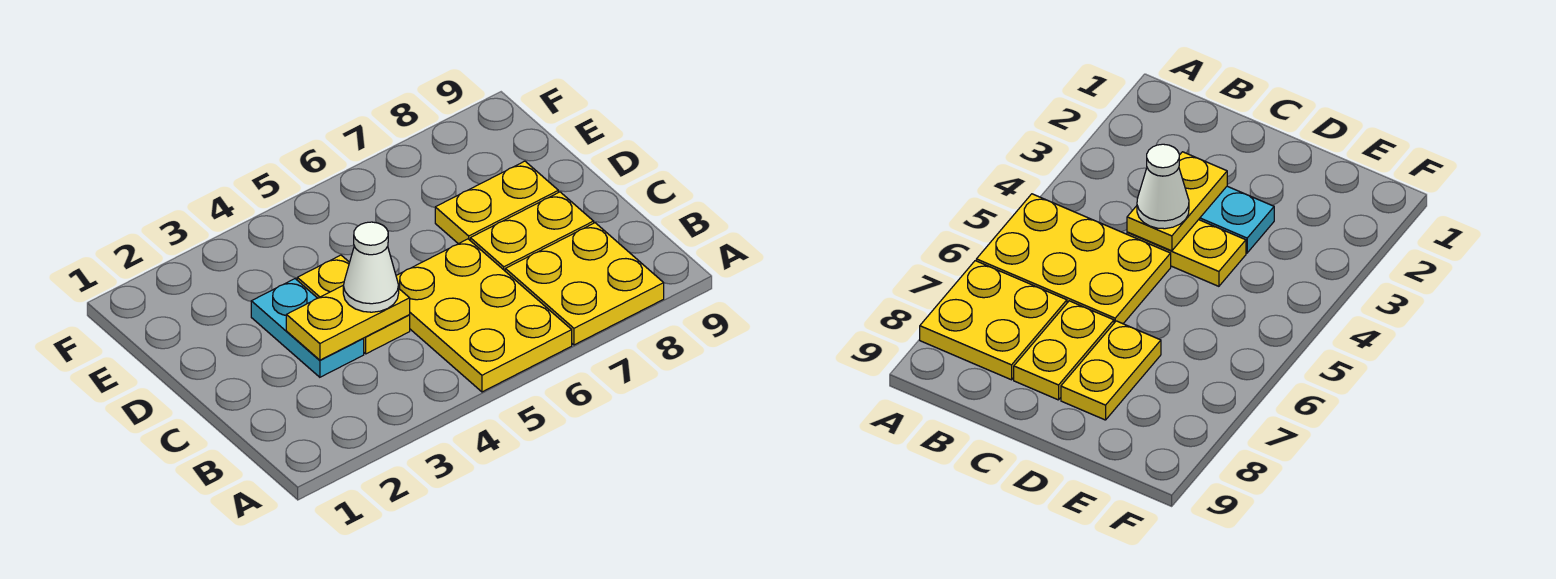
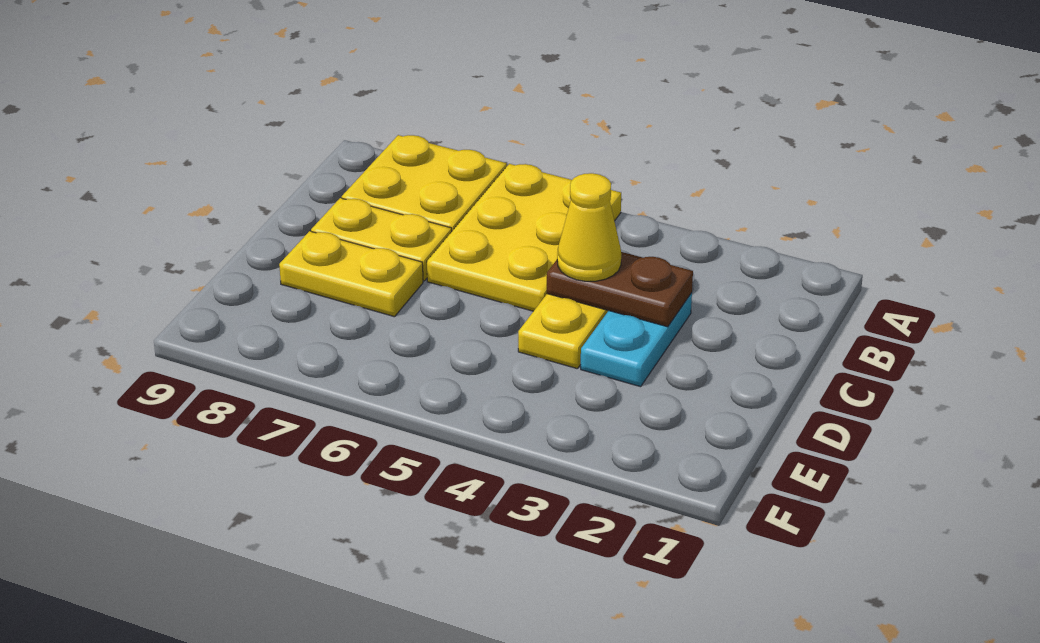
yellow 1x2 plate [286,285,410,360] -> brown 1x2 plate [547,252,693,327]
white 1x1 cone [343,222,399,312] -> yellow 1x1 cone [557,173,621,281]

